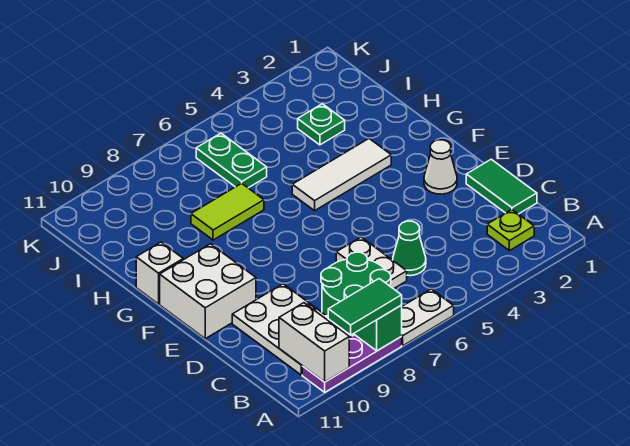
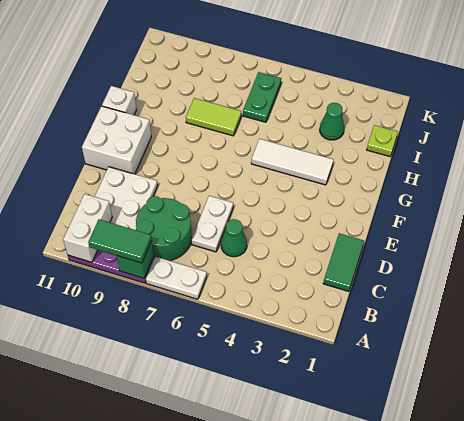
lime 1x1 plate [487,210,534,251] -> lime 1x1 plate moved to [367,125,398,157]
white 1x1 cone [424,140,457,194] -> none
green 1x1 plate [298,104,345,145] -> green 1x1 cone [320,103,344,140]

